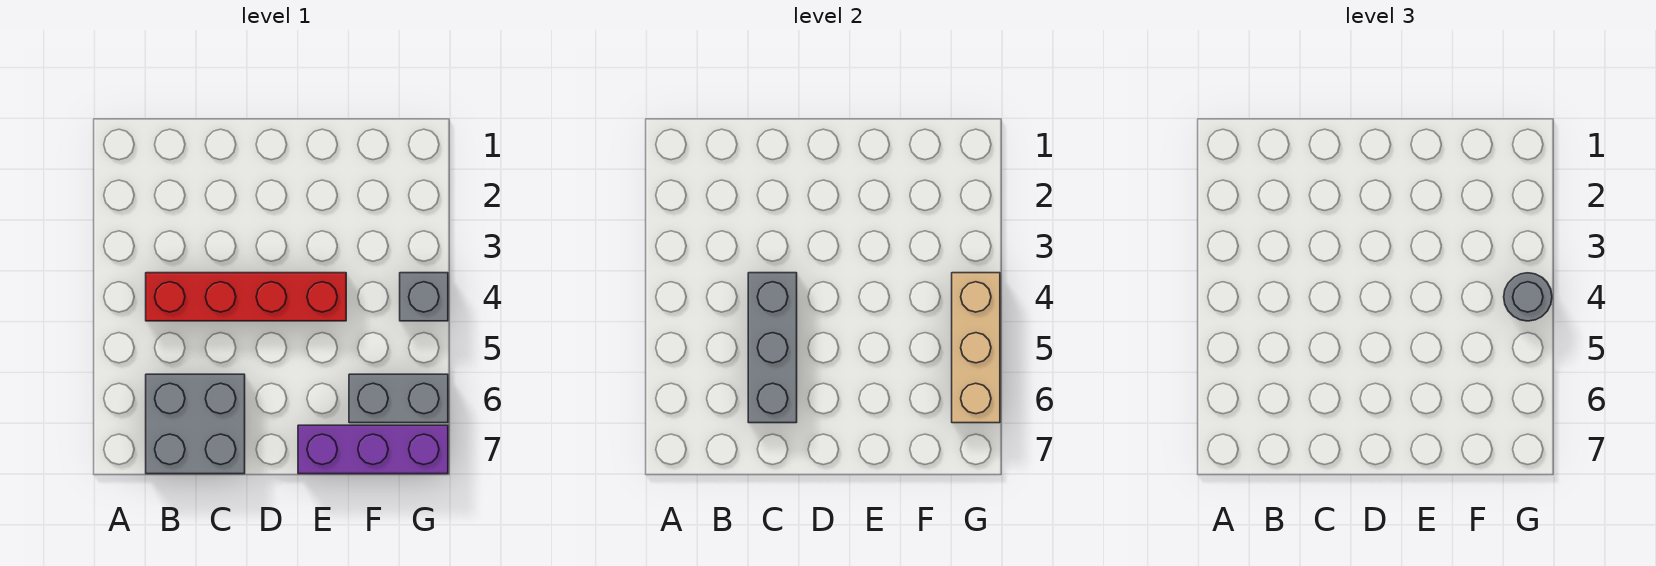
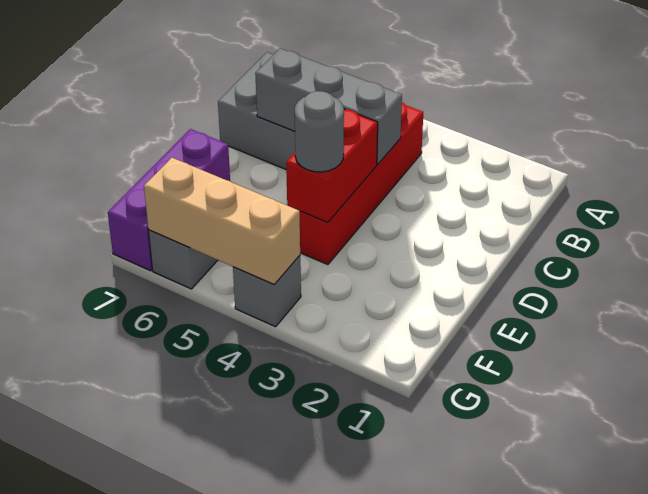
none -> red 1x2 brick [286,109,378,223]
grey 1x1 round brick [1504,273,1552,321] -> grey 1x1 round brick moved to [295,91,344,172]

